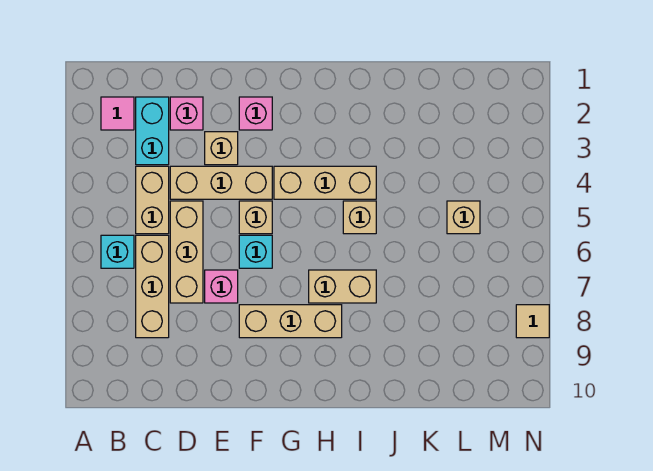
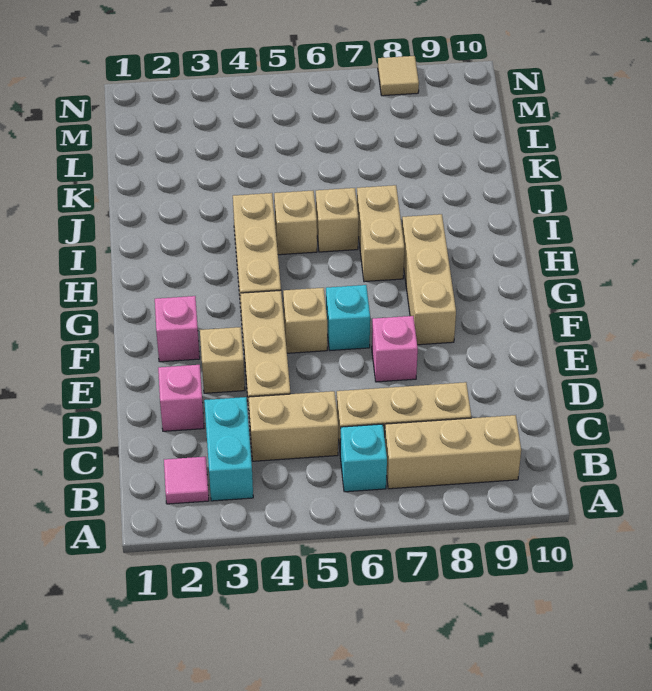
cyan 1x2 brick [136,97,169,165] -> cyan 1x2 brick turned to [204,397,253,501]
tan 1x3 brick [170,201,203,303] -> tan 1x3 brick moved to [385,415,521,489]
tan 1x1 brick [447,201,480,234] -> tan 1x1 brick moved to [316,188,359,252]

